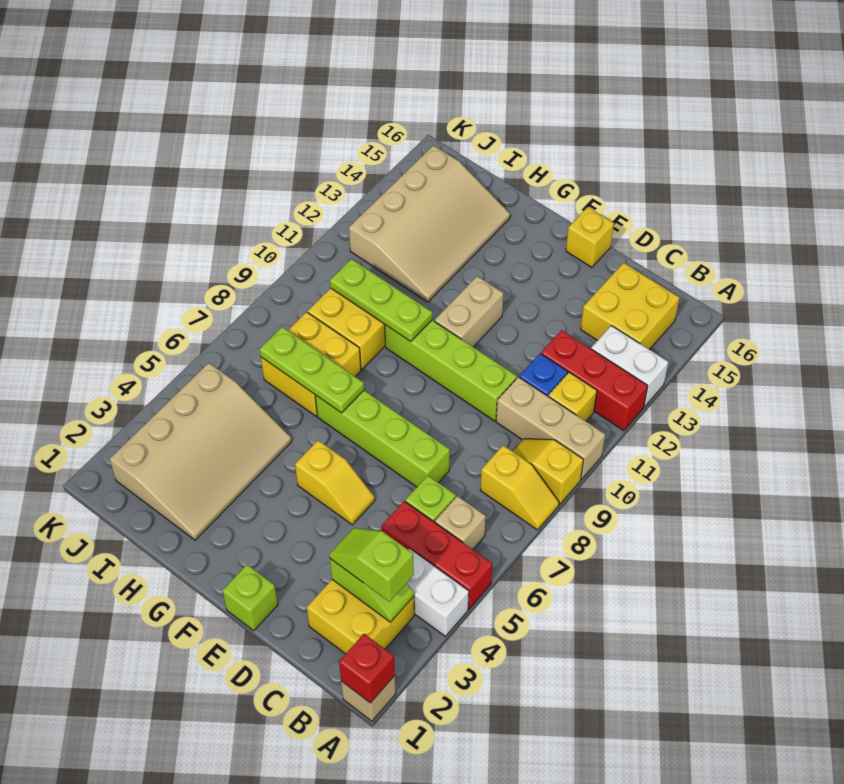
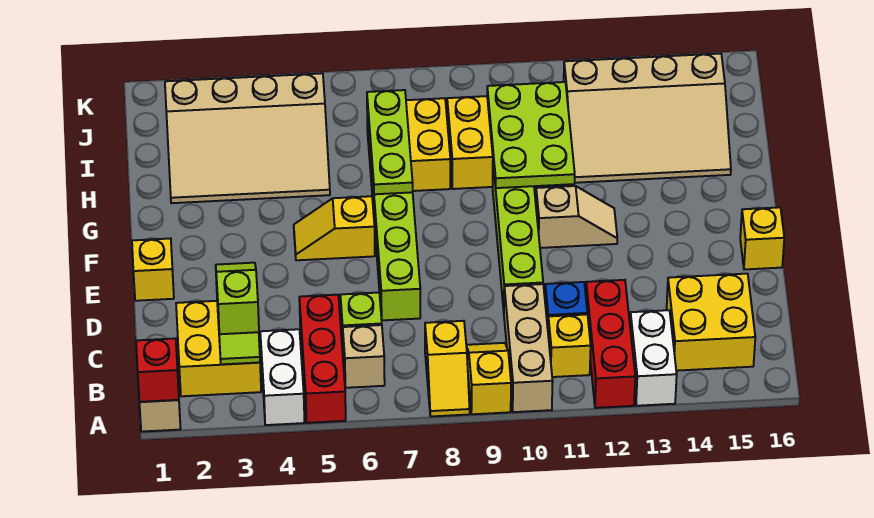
lime 1x1 brick [222,565,278,631] -> yellow 1x1 brick [132,238,174,301]
yellow 1x2 slope [295,440,375,525] -> yellow 1x2 slope turned to [294,196,375,260]
tan 1x2 brick [435,276,503,347] -> tan 1x2 slope [536,186,617,248]
lime 1x3 plate [330,259,432,342] -> lime 2x3 plate [487,82,575,188]

